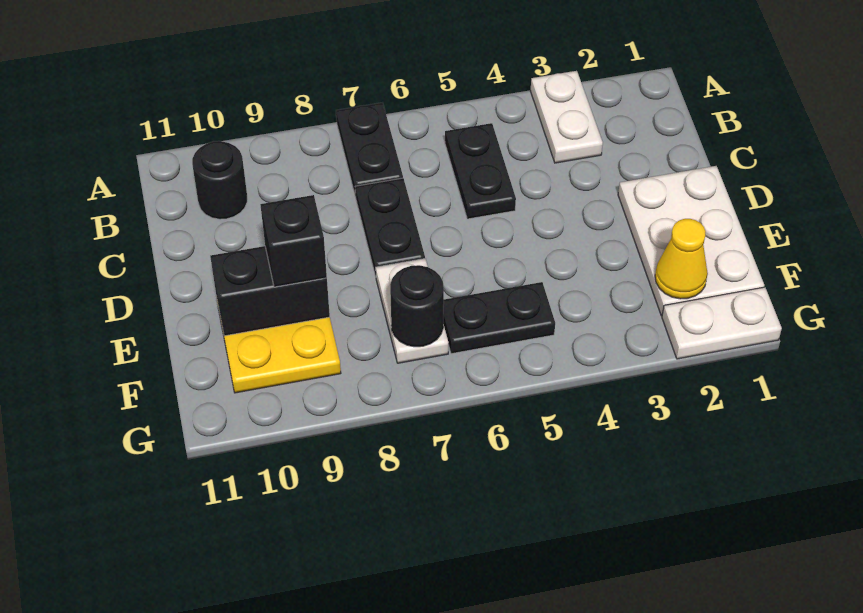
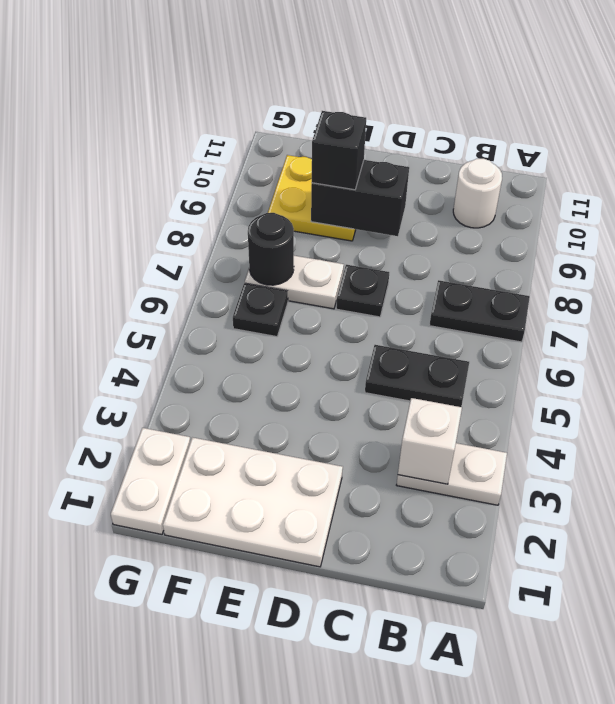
none -> white 1x1 brick [398,398,462,484]
black 1x1 round brick [192,141,247,219] -> white 1x1 round brick [453,159,502,228]
black 1x2 plate [355,178,425,277] -> black 1x1 plate [336,265,389,317]
black 1x2 brick [210,246,330,336] -> black 1x2 brick turned to [311,160,409,236]
yellow 1x1 cone [655,219,708,299] -> none
black 1x2 plate [443,282,555,354] -> black 1x1 plate [233,283,288,337]

